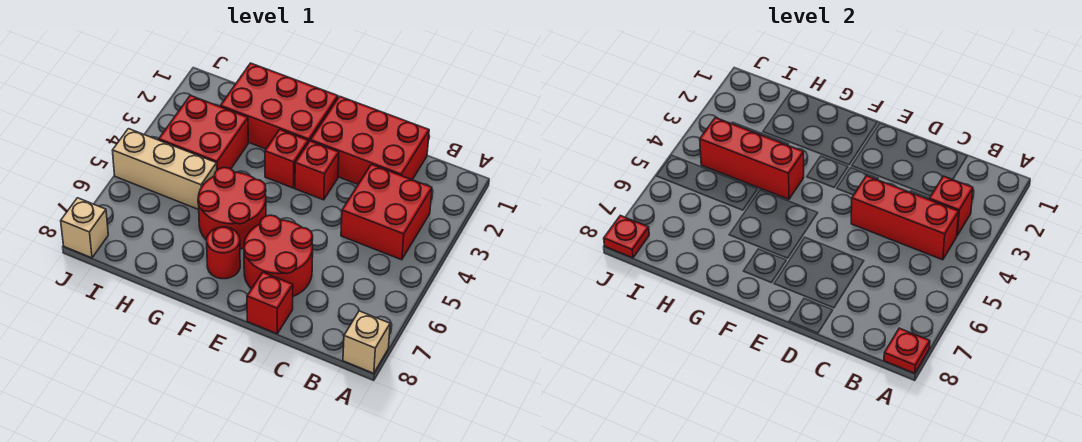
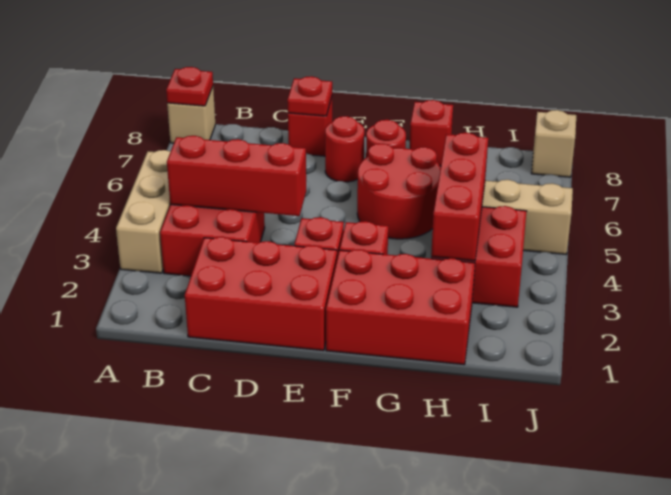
none -> tan 1x3 brick [116,150,171,273]
red 1x1 brick [929,176,973,235] -> red 1x1 brick moved to [410,100,453,166]
red 2x2 round brick [244,215,313,296] -> red 1x1 round brick [325,116,364,182]
red 1x3 brick [700,118,804,199] -> red 1x3 brick turned to [431,133,488,261]
red 1x1 plate [604,215,649,258] -> red 1x1 plate moved to [287,76,332,116]

